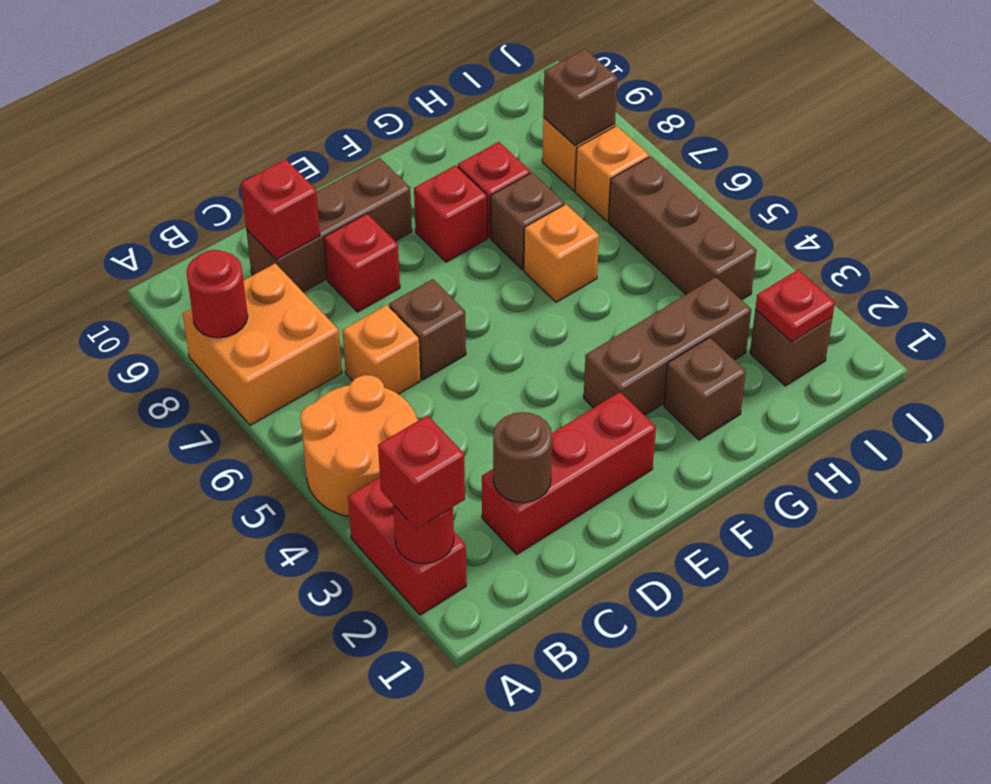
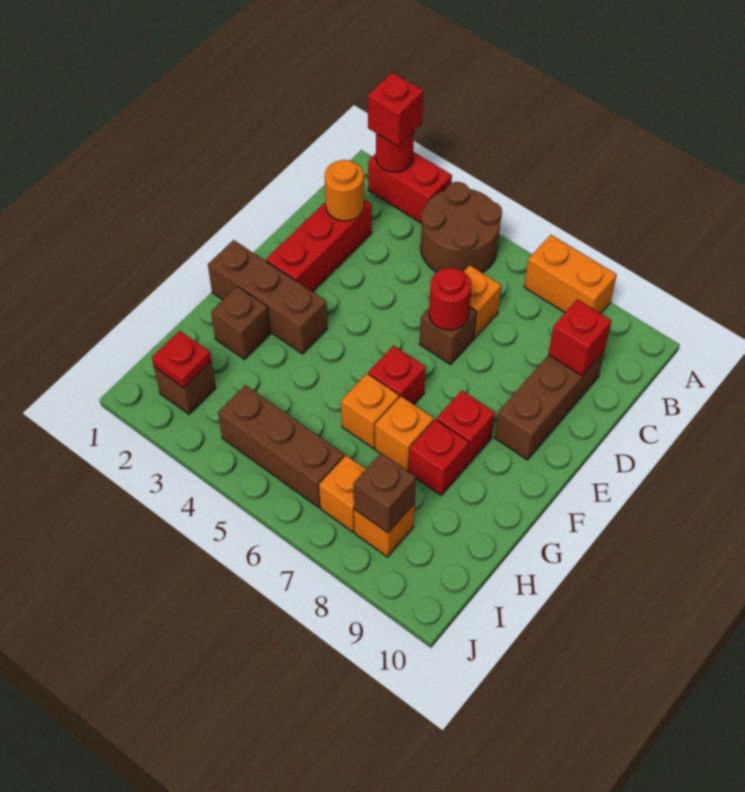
orange 2x2 round brick [300,375,418,517] -> brown 2x2 round brick [421,182,502,273]
orange 2x2 brick [183,263,342,425] -> orange 1x2 brick [524,235,617,313]
red 1x1 round brick [186,250,248,338] -> red 1x1 round brick moved to [429,268,471,330]
brown 1x1 round brick [493,412,552,503] -> orange 1x1 round brick [325,160,364,221]
red 1x1 brick [324,214,400,312] -> red 1x1 brick moved to [368,345,426,405]
brown 1x3 brick [584,277,751,415] -> brown 1x3 brick turned to [208,240,328,354]
brown 1x1 brick [491,173,564,270] -> orange 1x1 brick [375,396,434,471]

